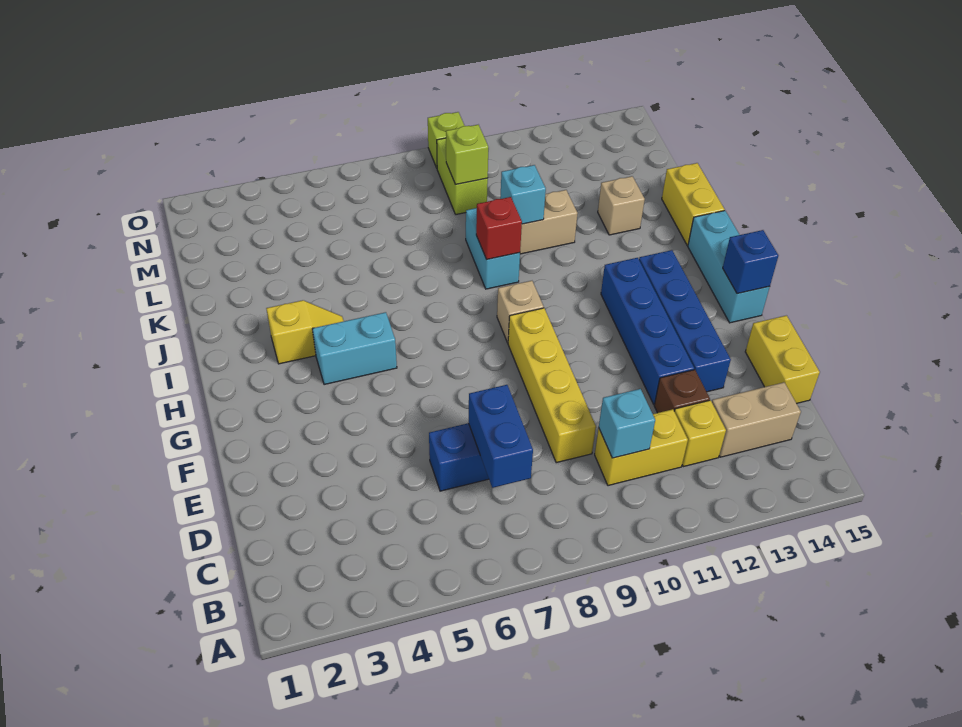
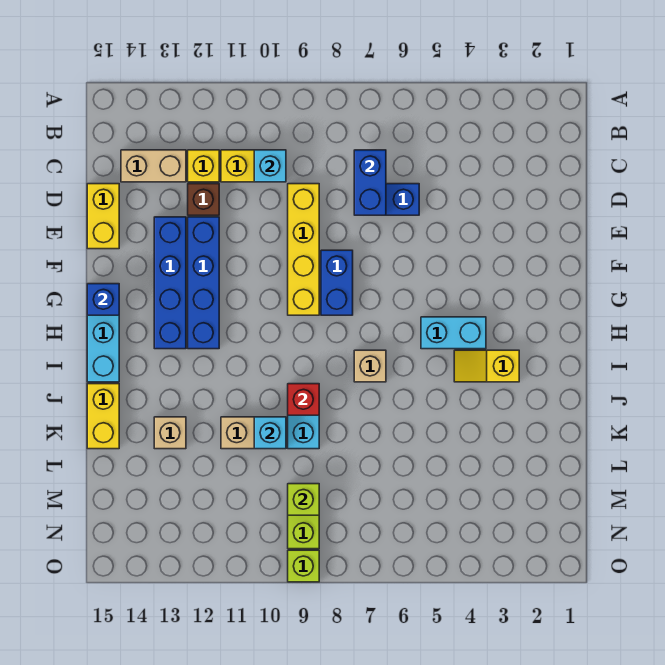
none -> blue 1x2 brick [321,250,353,315]
tan 1x1 brick [497,281,544,343] -> tan 1x1 brick moved to [354,350,386,382]

